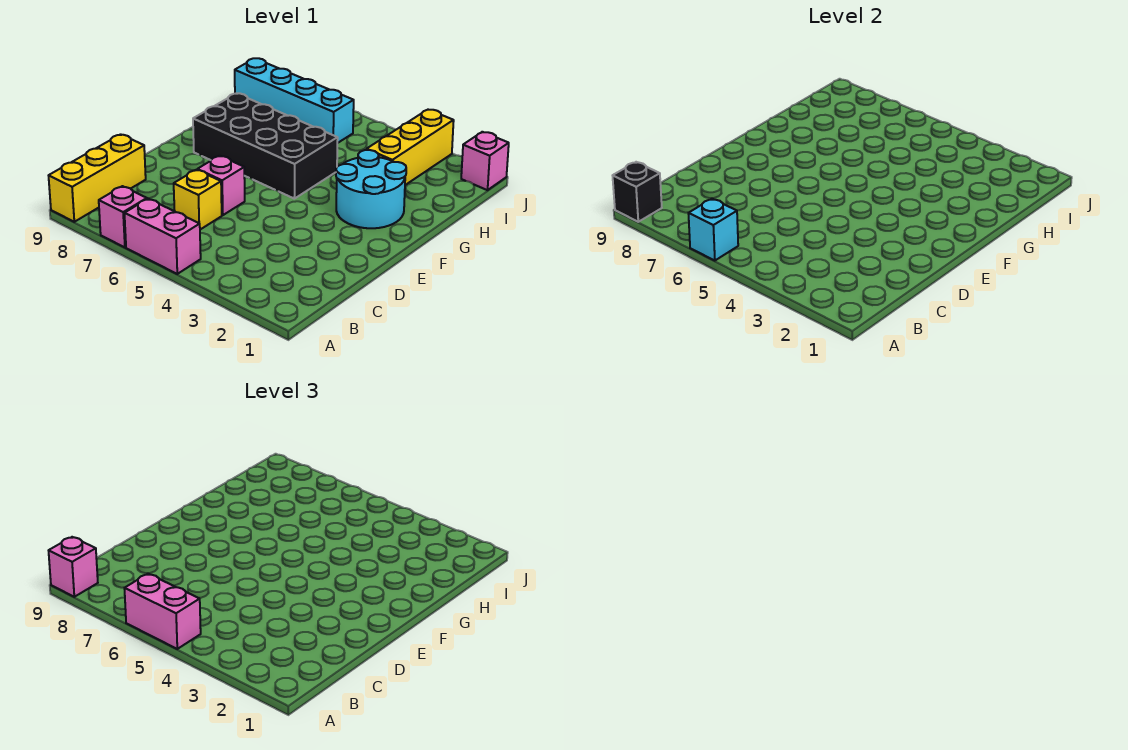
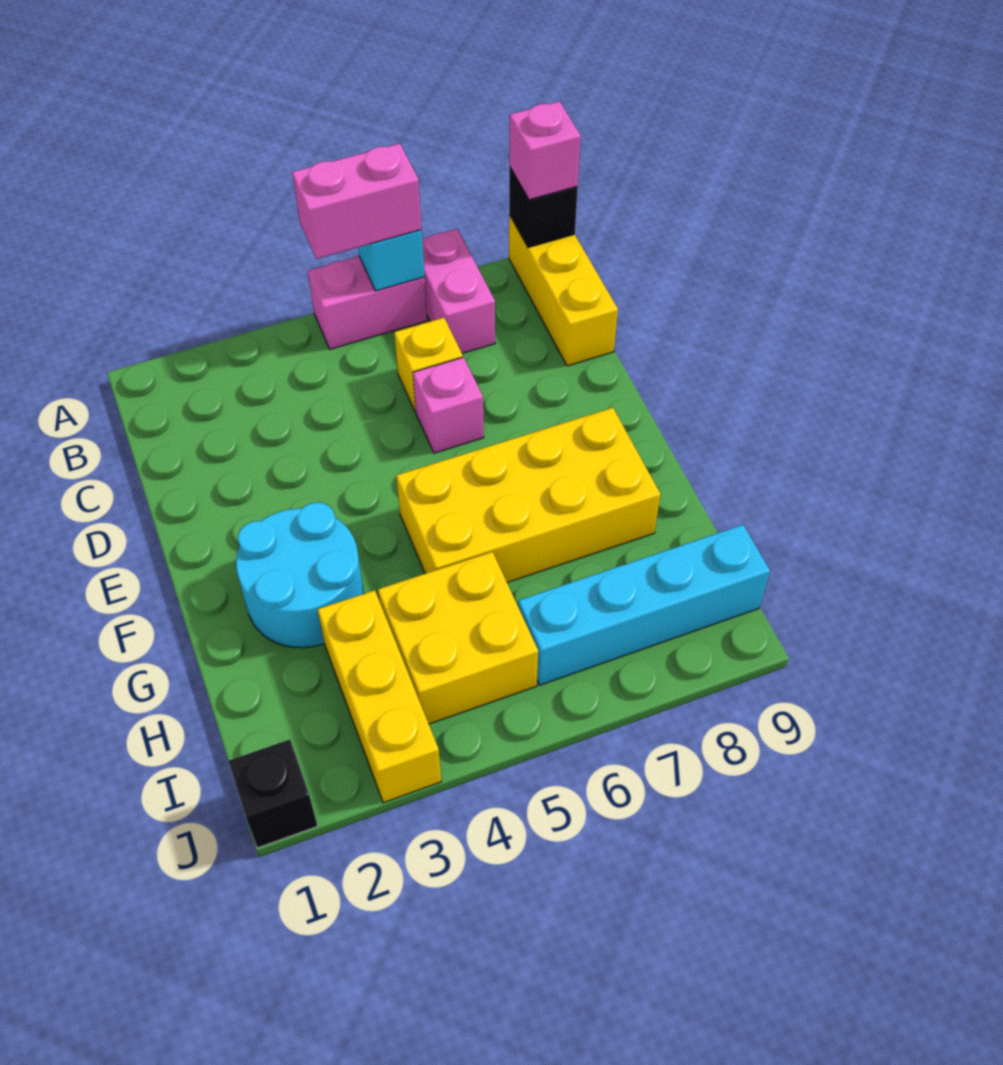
pink 1x1 brick [99,186,147,247] -> pink 1x2 brick [422,229,495,353]
black 2x4 brick [193,93,338,199] -> yellow 2x4 brick [396,408,661,582]
none -> yellow 2x2 brick [378,552,538,724]
pink 1x1 brick [461,132,509,190] -> black 1x1 brick [229,739,318,848]

